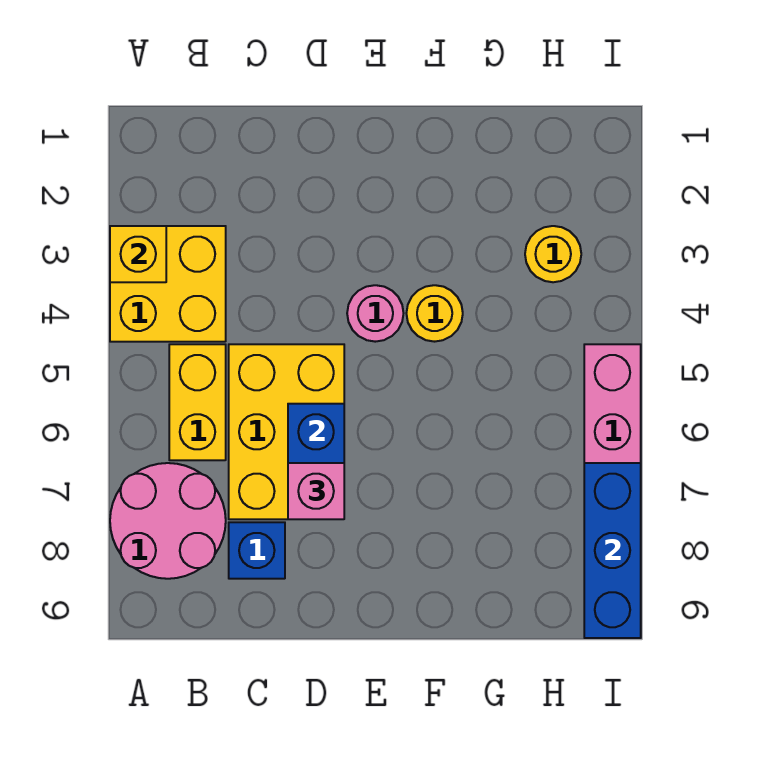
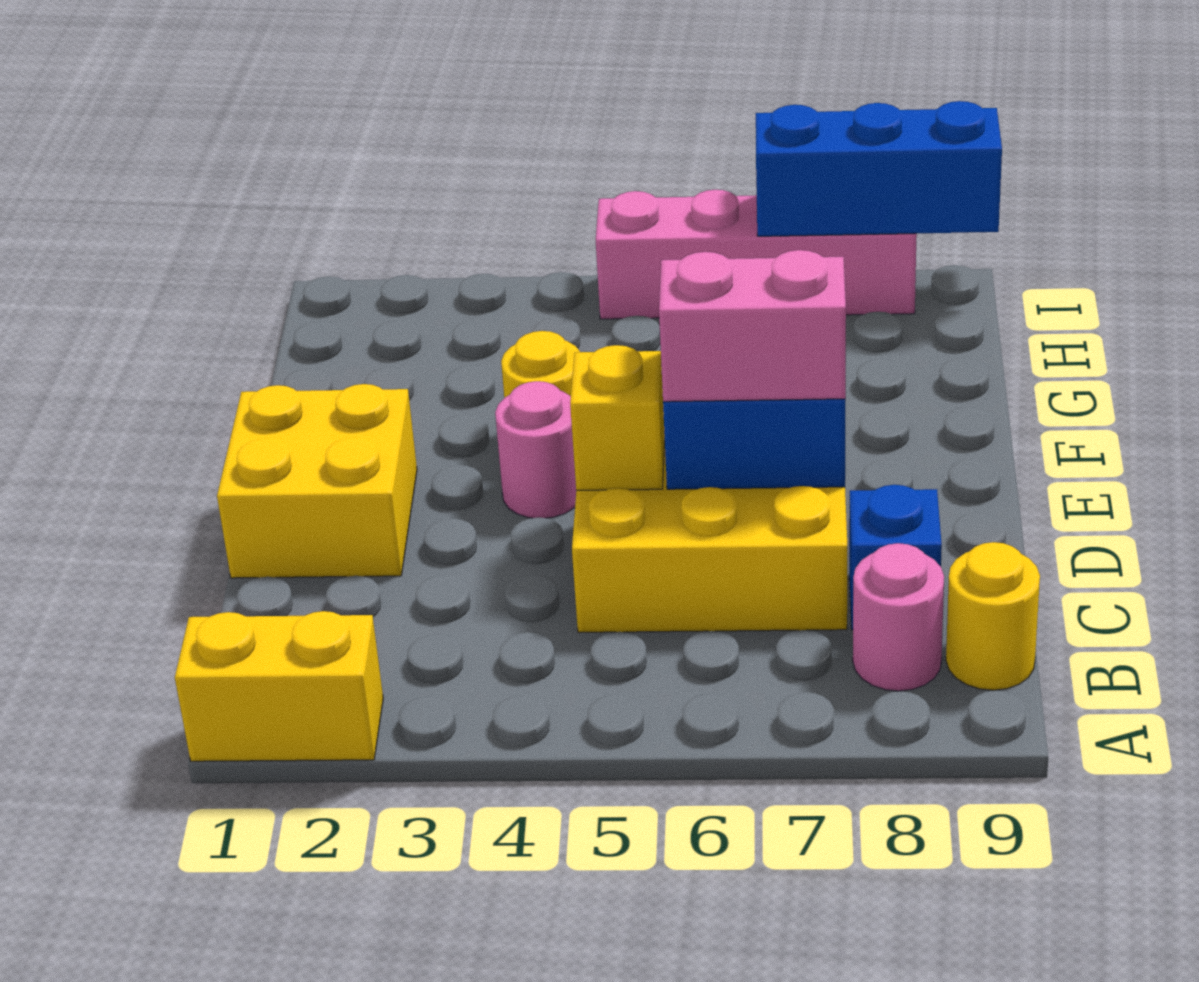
yellow 2x2 brick [110,226,226,342] -> yellow 2x2 brick moved to [217,384,417,578]
yellow 1x1 brick [110,226,166,282] -> yellow 1x1 brick moved to [570,345,665,490]
pink 2x2 round brick [110,463,226,579] -> pink 1x1 round brick [853,543,944,691]
yellow 1x2 brick [169,344,226,460] -> yellow 1x2 brick moved to [175,611,383,761]
pink 1x1 brick [288,463,344,519] -> pink 1x2 brick [659,250,846,402]
yellow 1x1 round brick [525,226,581,282] -> yellow 1x1 round brick moved to [946,542,1040,690]

